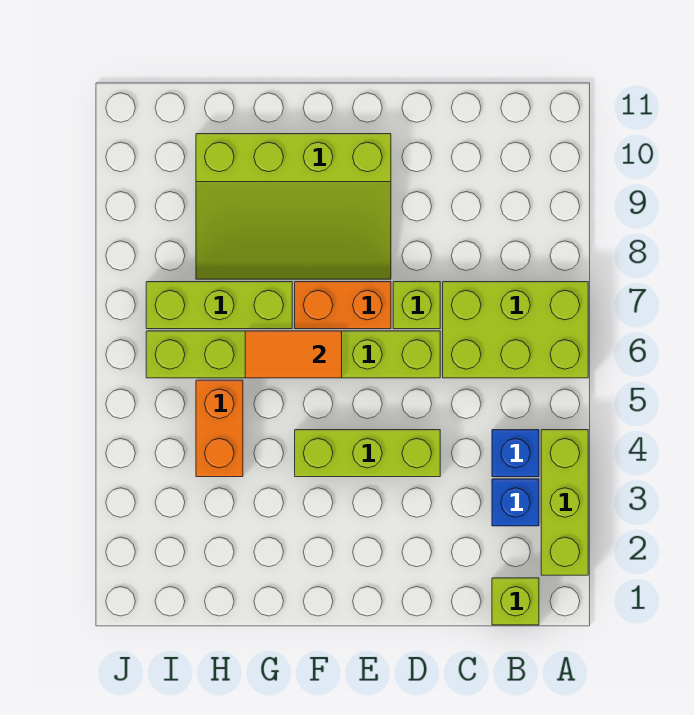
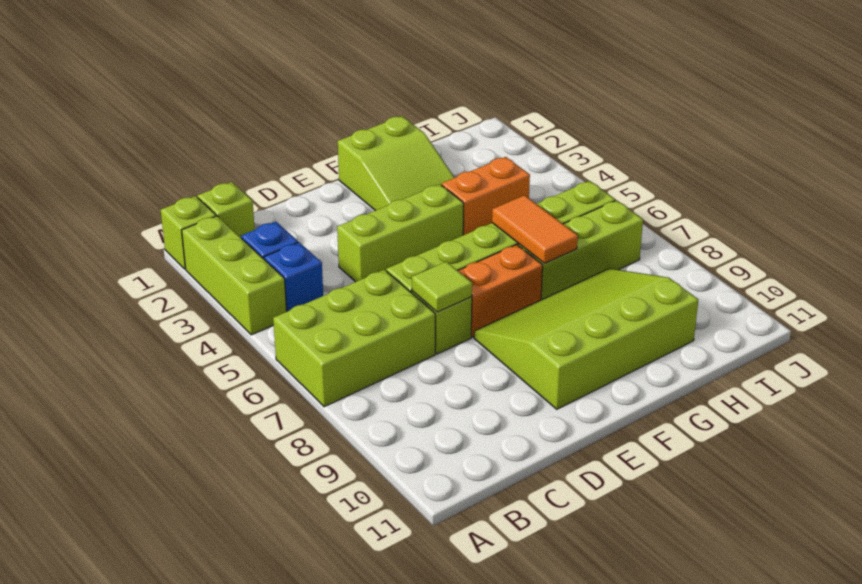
none -> lime 1x1 brick [161,196,216,269]
none -> lime 1x1 tile [412,262,472,312]
none -> lime 2x3 slope [338,116,455,211]
orange 1x2 tile [245,331,342,378] -> orange 1x2 tile turned to [492,195,578,263]
orange 1x2 brick [196,380,243,477] -> orange 1x2 brick turned to [441,157,530,235]

